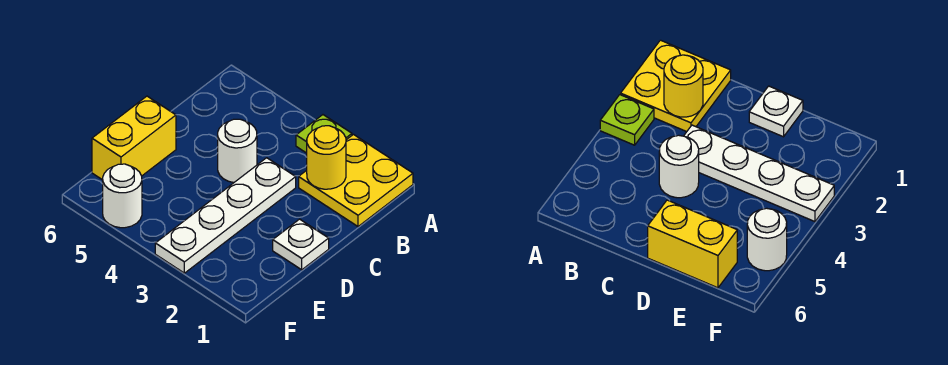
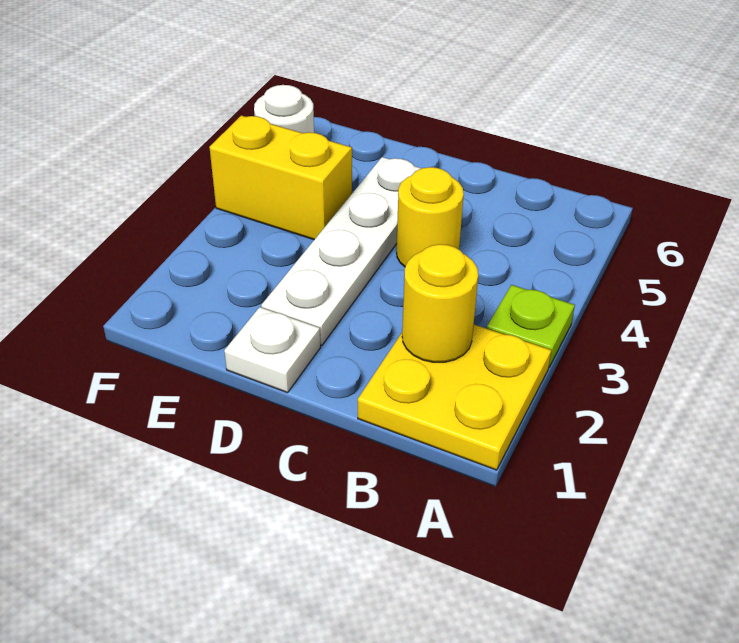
white 1x4 plate [155,158,296,273] -> white 1x4 plate turned to [261,157,421,345]
white 1x1 round brick [218,119,257,182] -> yellow 1x1 round brick [397,167,464,267]
yellow 1x2 brick [92,96,176,180] -> yellow 1x2 brick moved to [209,115,352,240]

